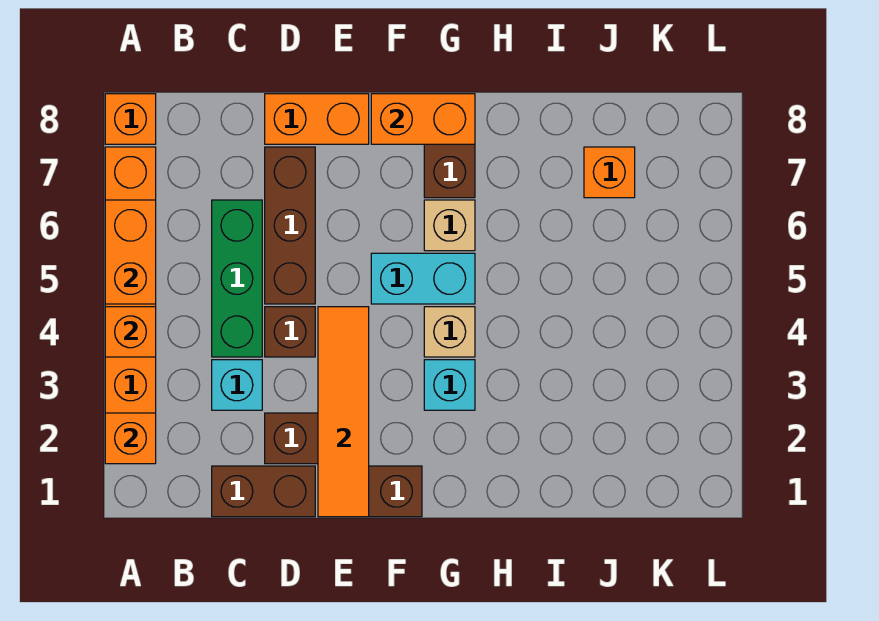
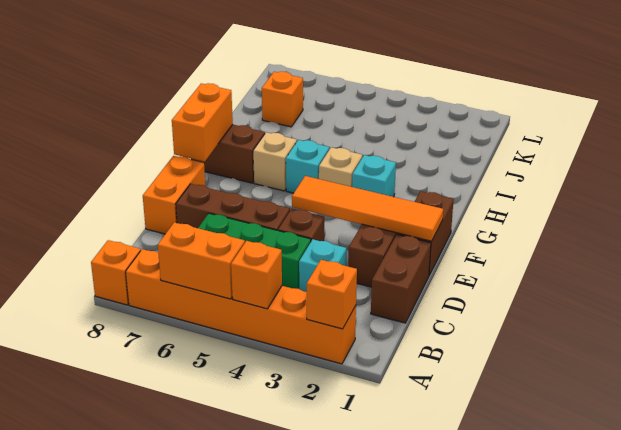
cyan 1x2 brick [371,253,475,304] -> cyan 1x1 brick [286,140,329,193]

